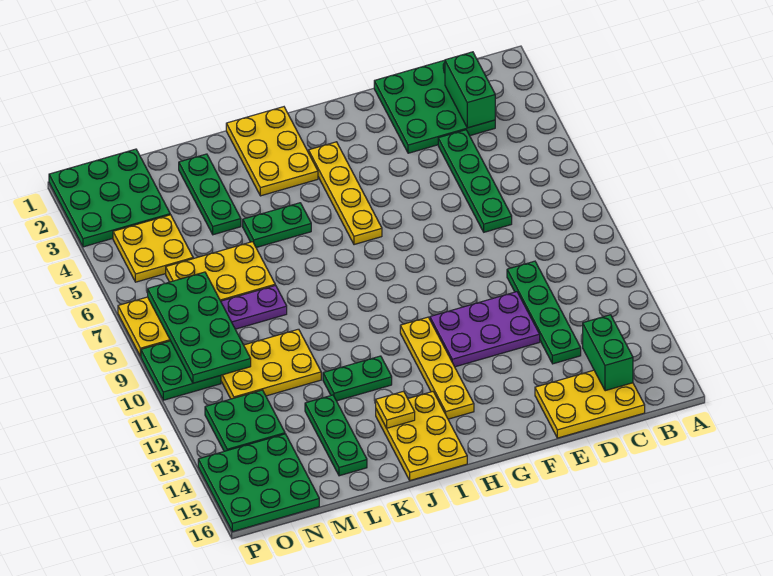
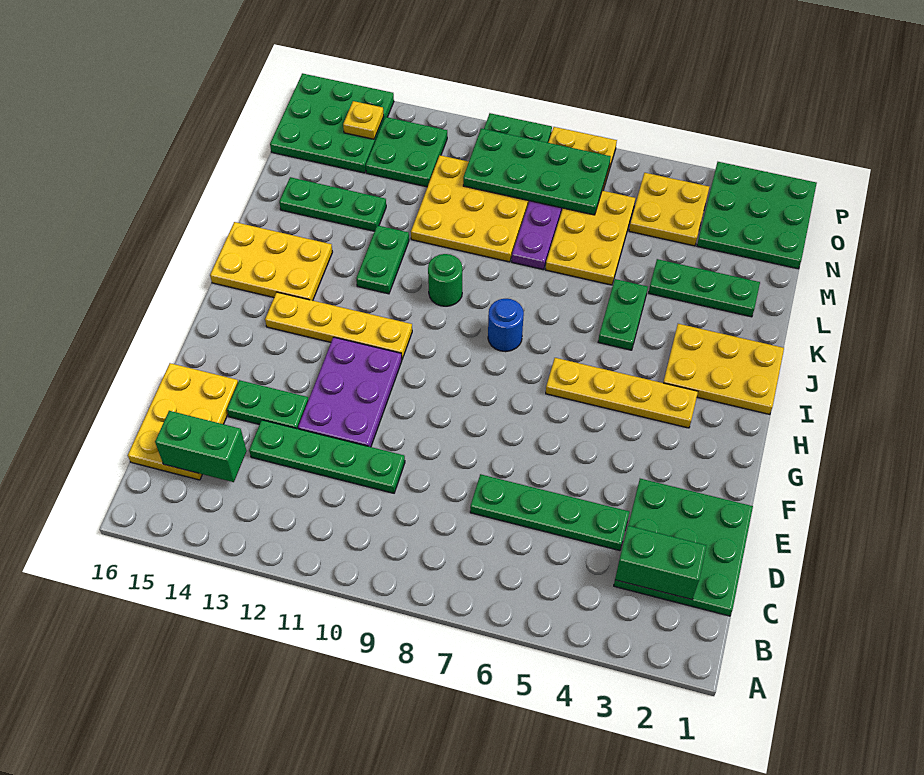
none -> green 1x2 plate [227,380,308,429]
none -> blue 1x1 round brick [488,299,524,352]
none -> green 1x1 round brick [428,254,462,306]
yellow 1x1 plate [376,391,415,428] -> yellow 1x1 plate moved to [343,101,384,139]
yellow 2x3 plate [221,329,321,399] -> yellow 3x3 plate [411,155,529,262]

